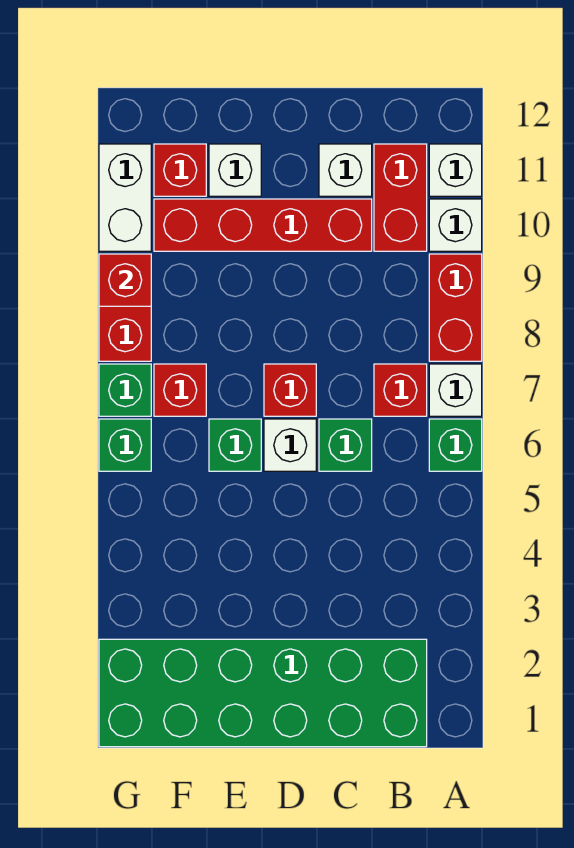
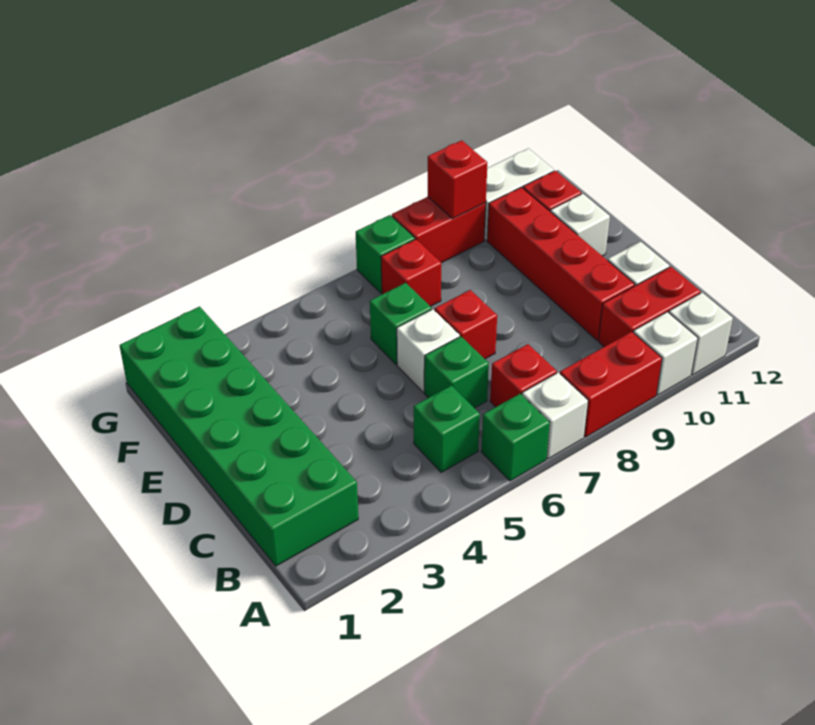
green 1x1 brick [99,419,151,471] -> green 1x1 brick moved to [414,386,480,472]

